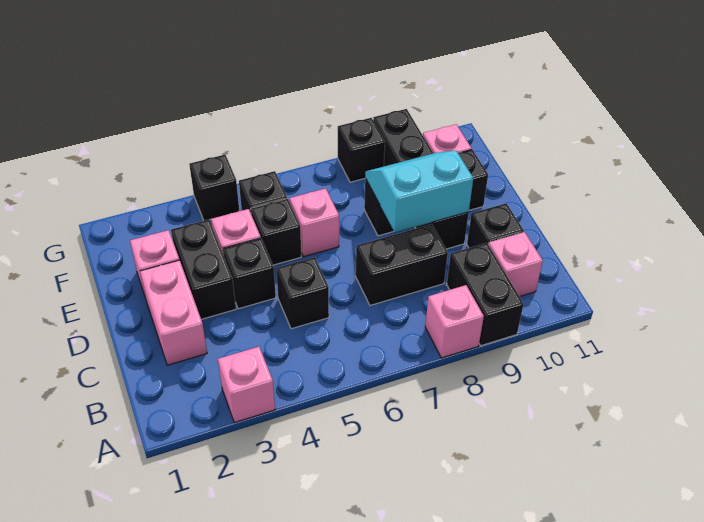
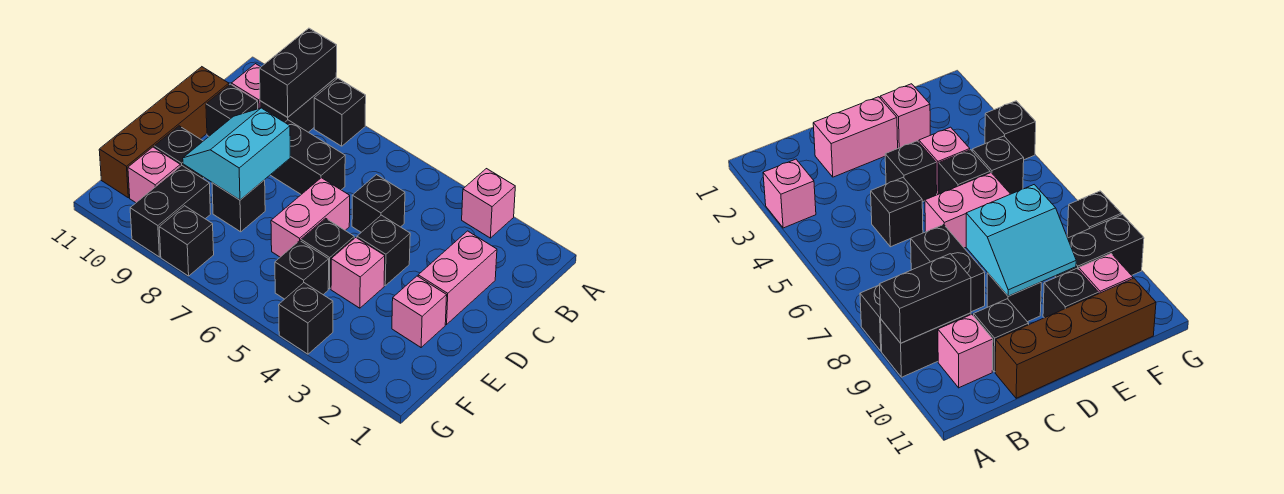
pink 1x1 brick [425,285,484,358] -> black 1x1 brick [314,78,366,146]
none -> brown 1x4 brick [99,67,229,198]
black 1x2 brick [171,220,236,319] -> black 1x2 brick moved to [260,28,337,117]
cyan 2x2 slope [365,151,473,232] -> cyan 2x2 slope turned to [183,108,290,200]
pink 1x1 brick [290,188,339,257] -> pink 1x2 brick [271,178,350,257]

